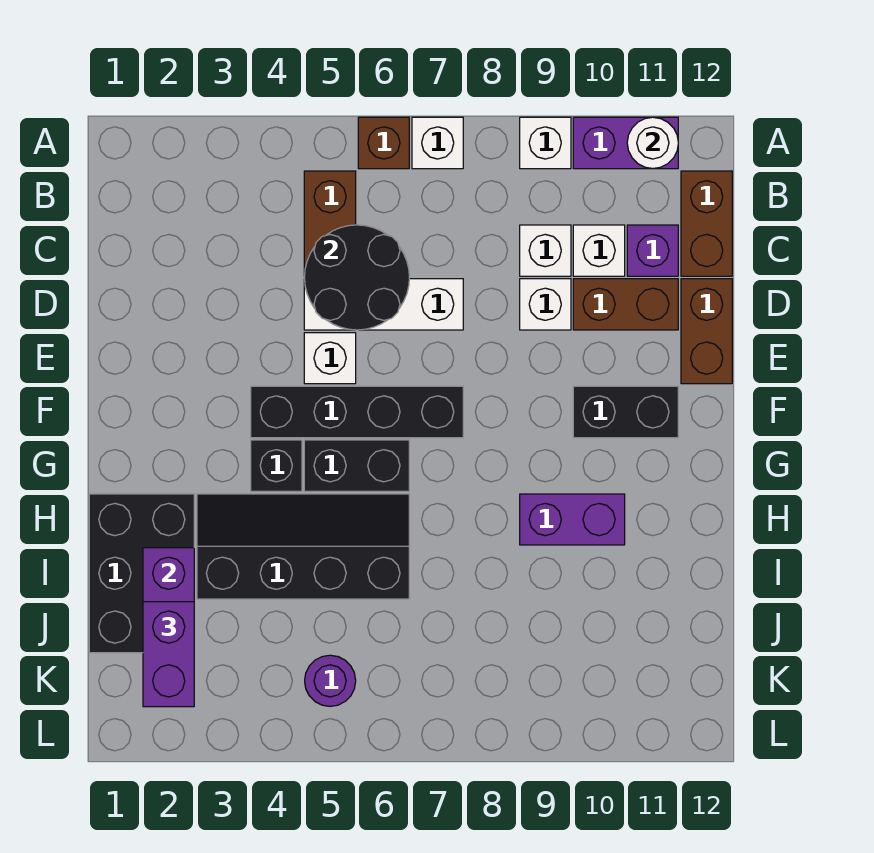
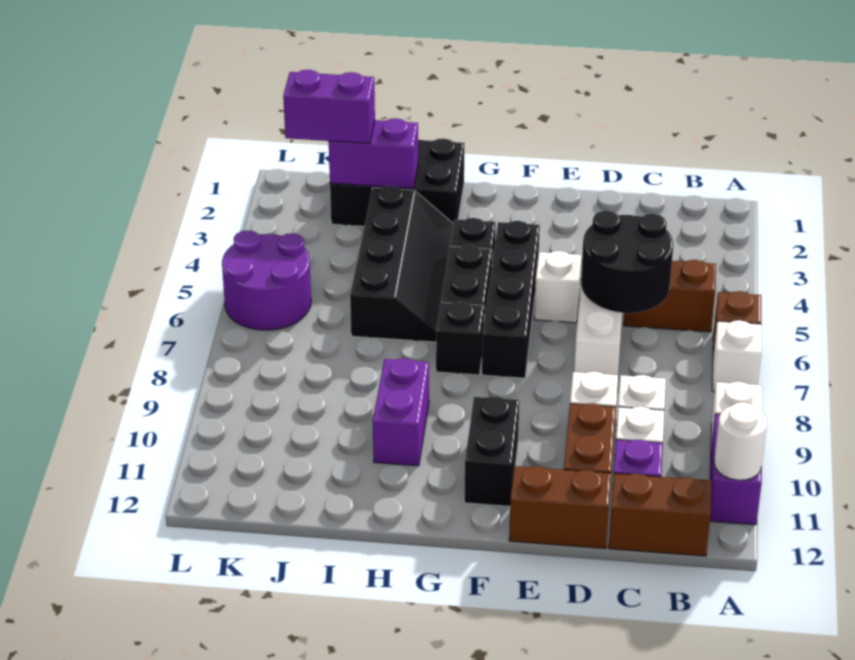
none -> black 1x1 brick [436,302,484,375]
purple 1x1 round brick [305,655,356,706] -> purple 2x2 round brick [222,230,311,330]

